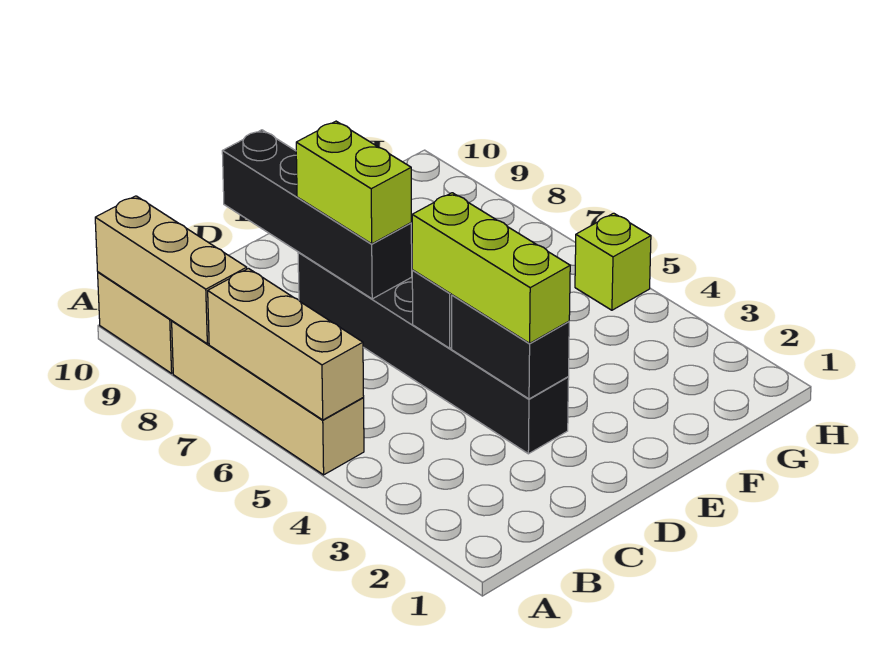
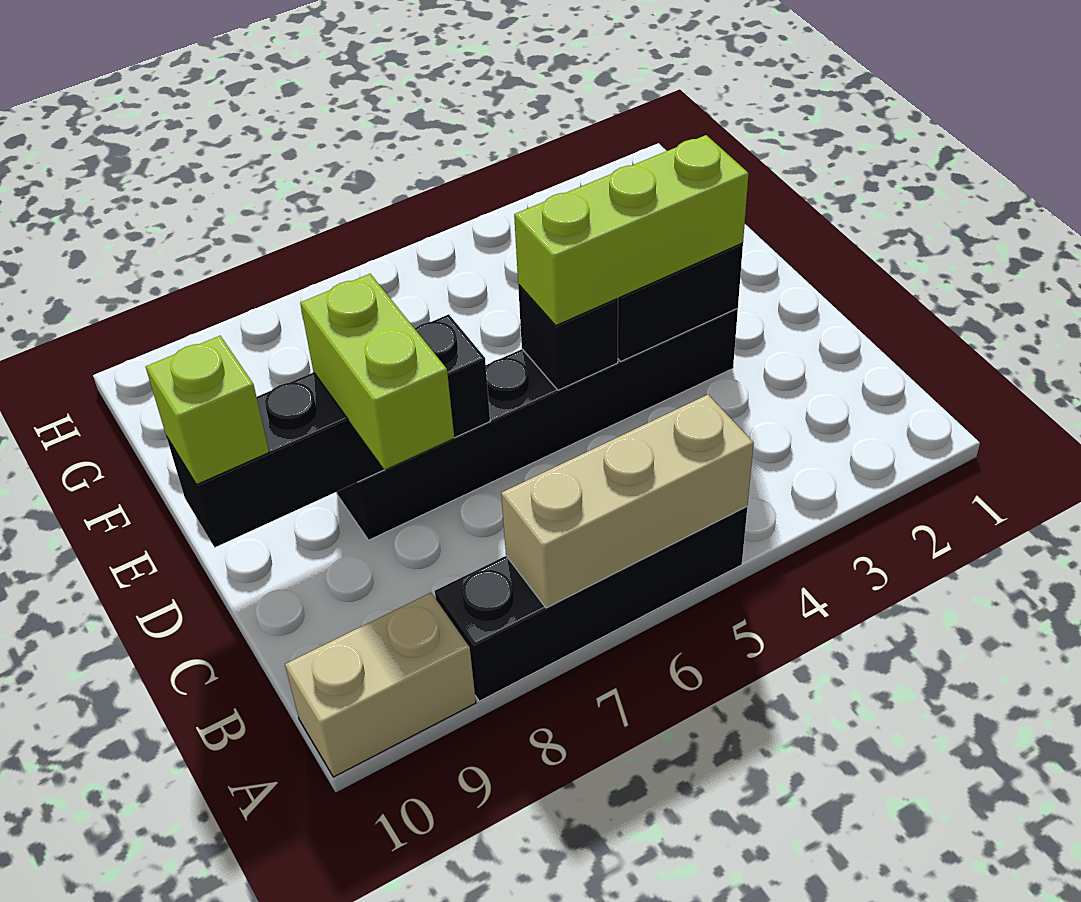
tan 1x4 brick [172,321,364,475] -> black 1x4 brick [435,507,747,701]
tan 1x3 brick [95,196,247,344] -> none
lime 1x2 brick [296,121,411,244] -> lime 1x2 brick turned to [300,274,454,470]
lime 1x1 brick [575,213,651,310] -> lime 1x1 brick moved to [146,336,269,485]

